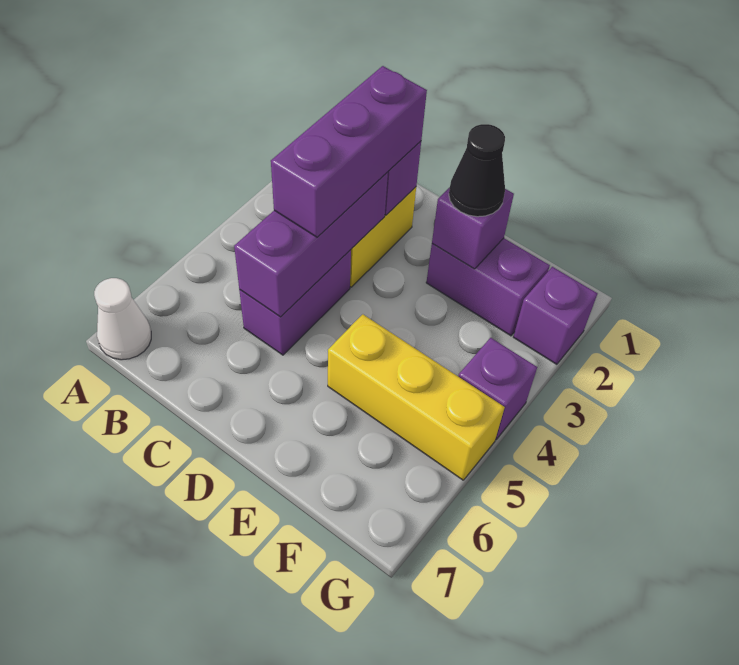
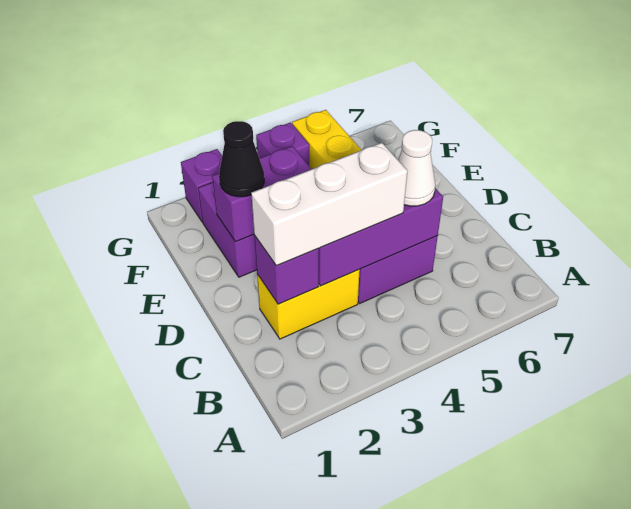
white 1x1 cone [94,278,151,360] -> white 1x1 cone moved to [398,130,435,206]
purple 1x3 brick [271,66,427,237] -> white 1x3 brick [251,143,407,266]
purple 1x1 brick [432,187,514,269] -> purple 1x2 brick [212,146,311,242]

